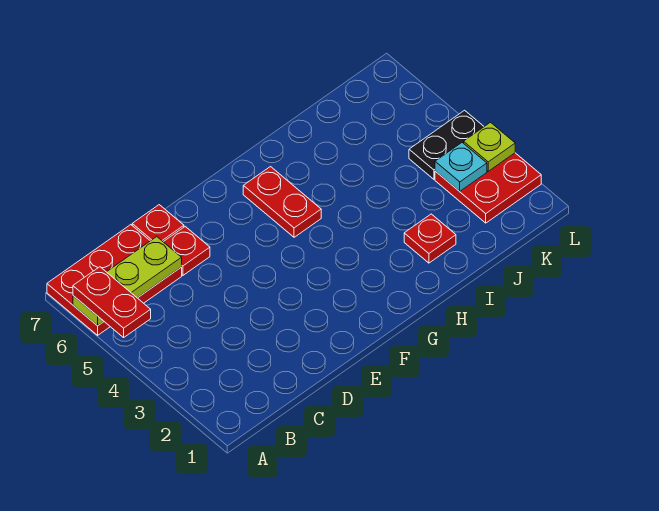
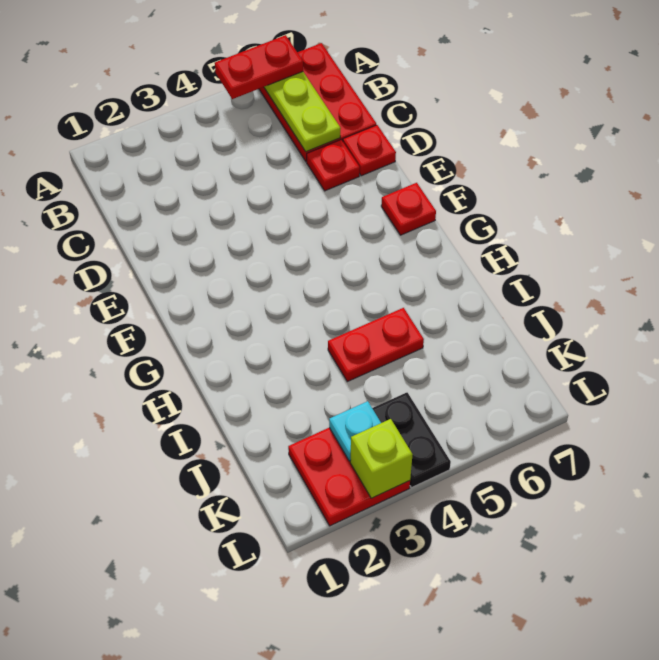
red 1x2 plate [243,167,321,237] -> red 1x2 plate moved to [328,308,424,382]
red 1x1 plate [404,214,456,263] -> red 1x1 plate moved to [381,183,436,235]
lime 1x1 plate [464,122,515,171] -> lime 1x1 brick [350,419,413,498]

